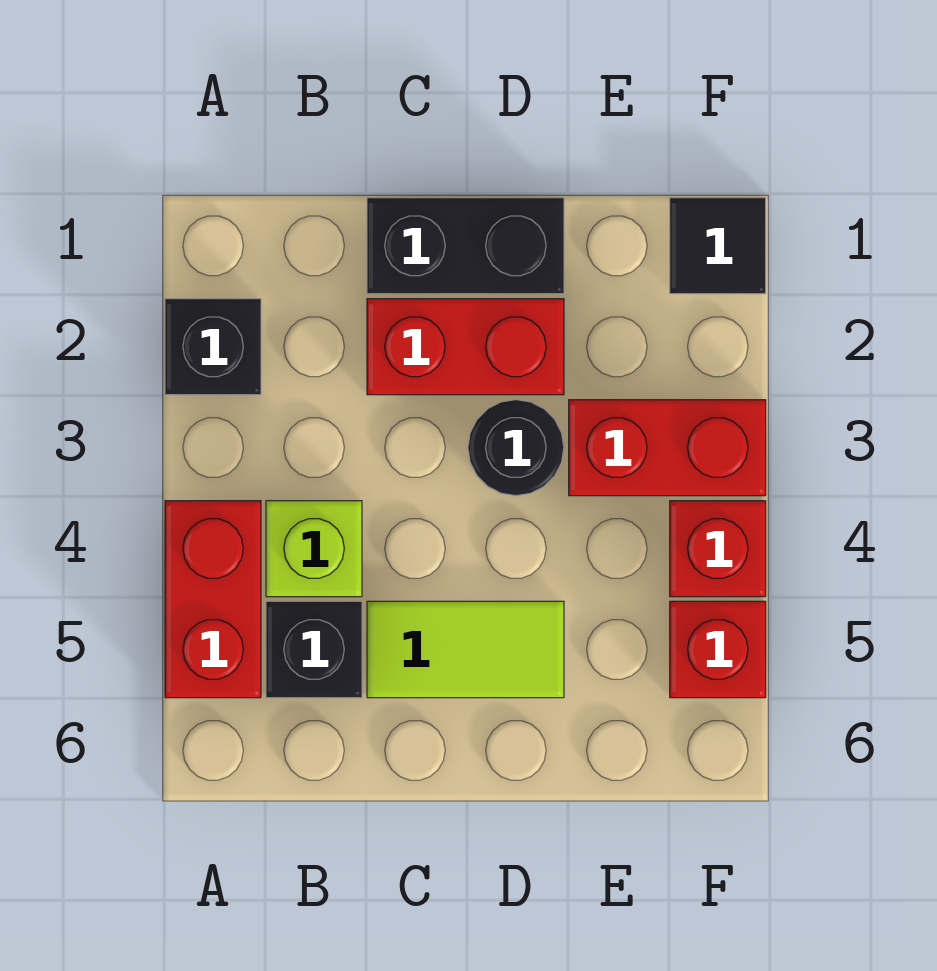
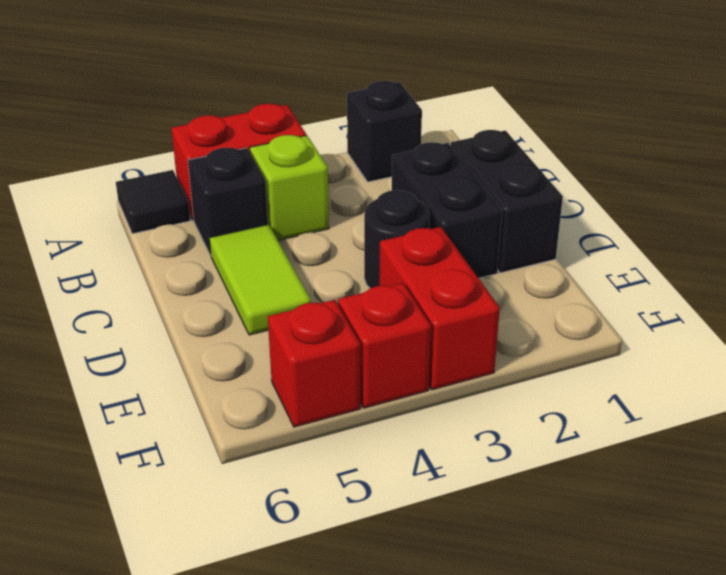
red 1x2 brick [367,299,564,395] -> black 1x2 brick [392,142,502,278]
black 1x1 tile [670,198,766,294] -> black 1x1 tile moved to [116,170,190,234]

